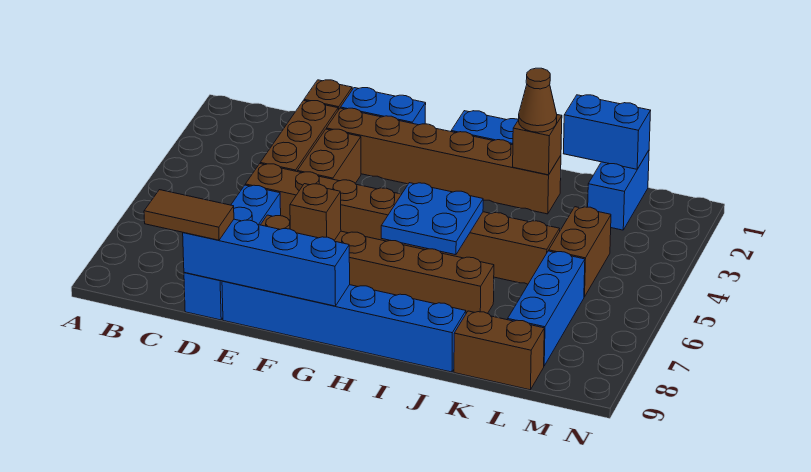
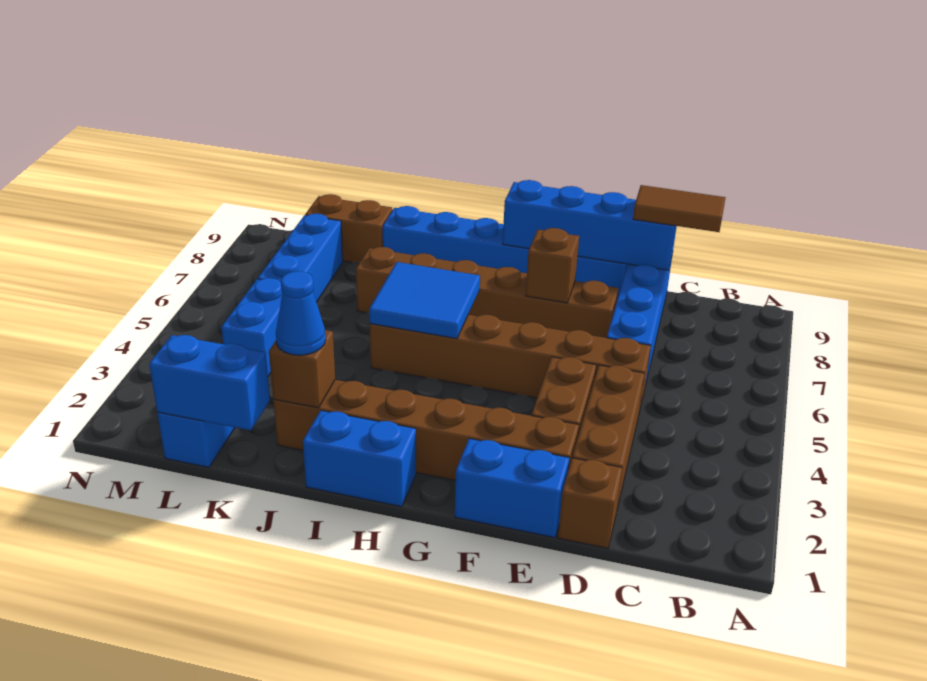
brown 1x8 brick [245,164,560,284] -> brown 1x6 brick [370,315,651,412]
blue 2x2 plate [381,183,483,255] -> blue 2x2 tile [369,262,480,339]
brown 1x1 cone [519,68,557,132] -> blue 1x1 cone [276,271,326,355]
brown 1x2 brick [549,207,611,297] -> blue 1x2 brick [221,278,282,376]

